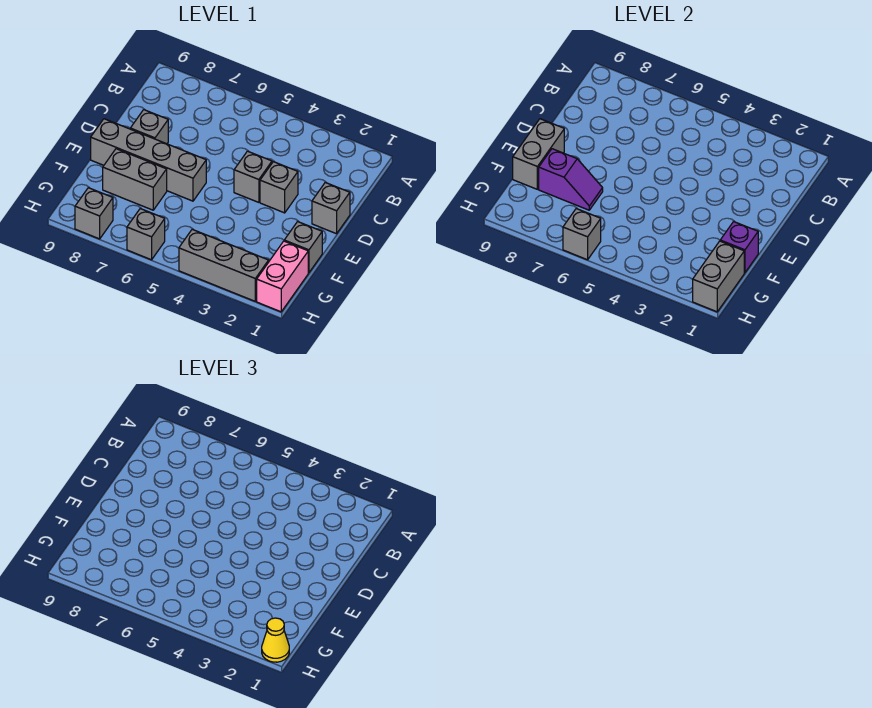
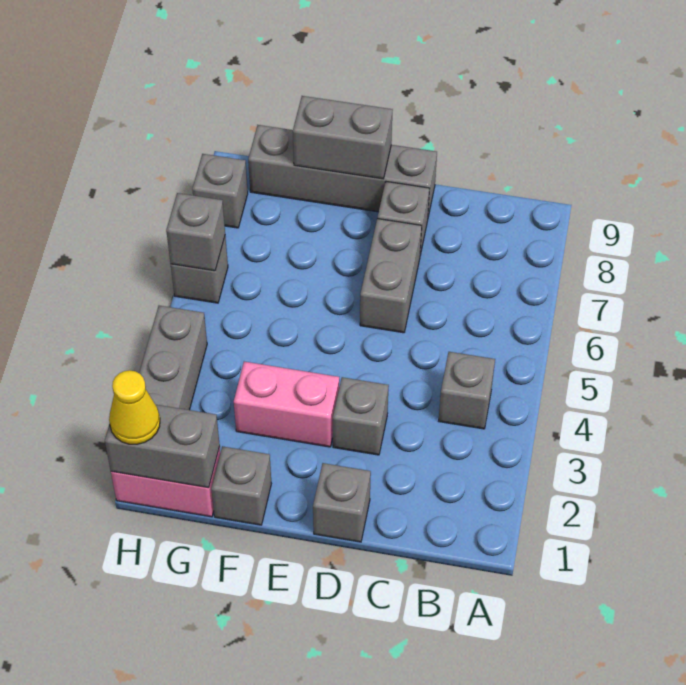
grey 1x1 brick [234,151,272,202] -> grey 1x1 brick moved to [439,352,495,429]
none -> pink 1x2 brick [234,362,339,447]
grey 1x4 brick [91,119,206,201] -> grey 1x4 brick turned to [248,125,437,217]
purple 1x1 brick [720,222,758,273] -> none
grey 1x2 brick [103,149,167,210] -> grey 1x2 brick moved to [360,219,422,333]
purple 1x2 slope [539,149,603,210] -> none

